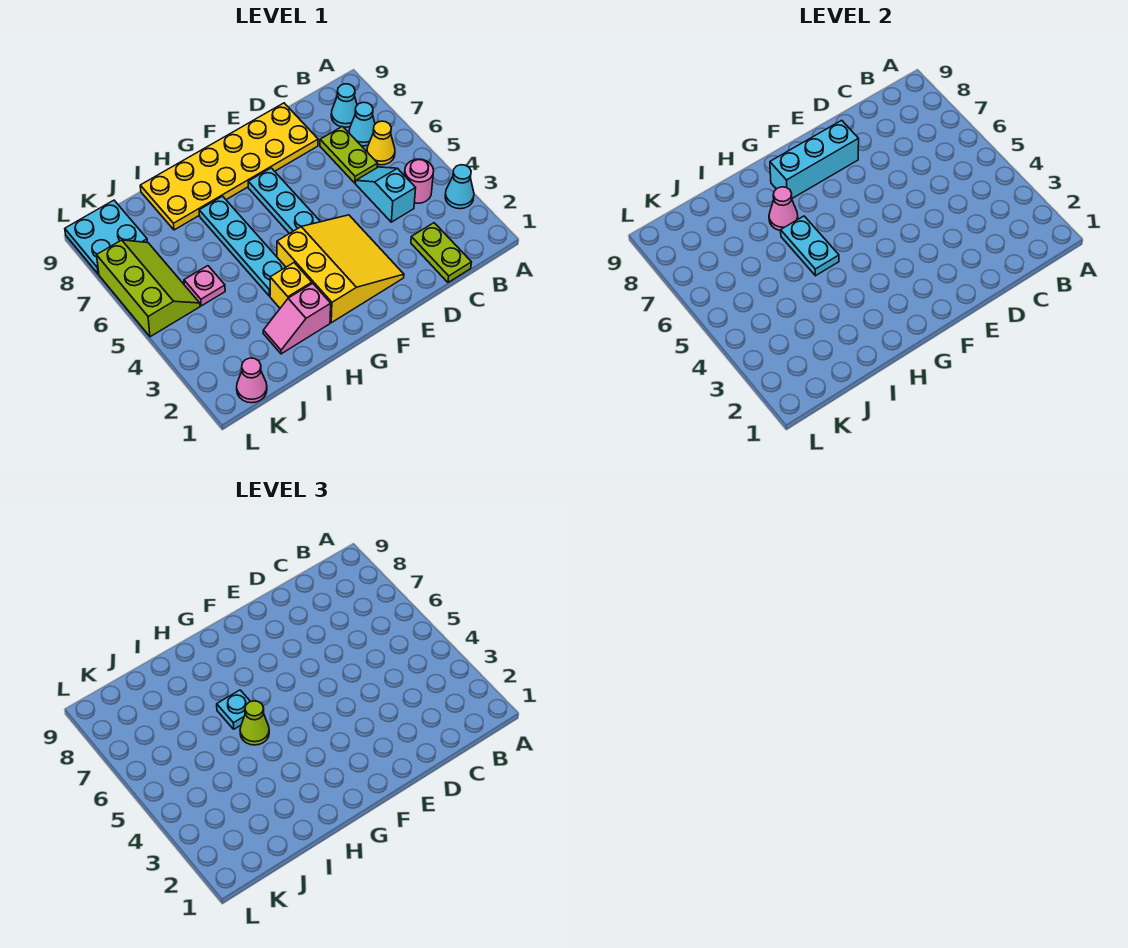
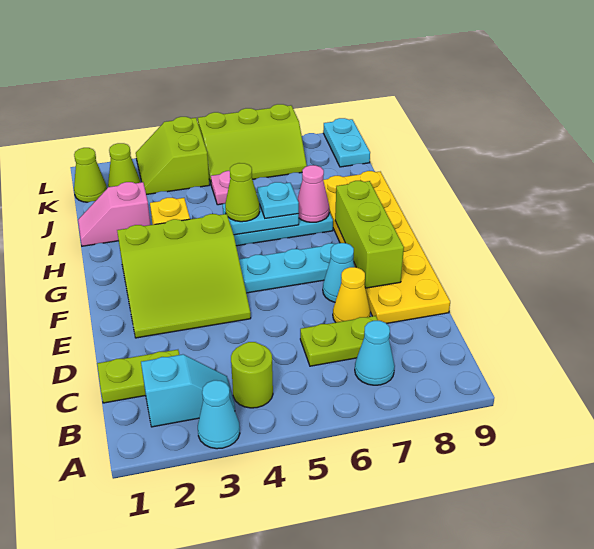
pink 1x1 round brick [404,159,434,203] -> lime 1x1 round brick [231,342,273,408]
yellow 1x1 cone [367,121,395,165] -> yellow 1x1 cone moved to [333,267,370,322]
cyan 1x1 cone [331,84,357,127] -> cyan 1x1 cone moved to [323,243,355,302]
cyan 1x2 slope [356,167,416,222] -> cyan 1x2 slope moved to [141,354,235,427]
yellow 3x3 slope [277,215,404,323] -> lime 3x3 slope [117,214,251,338]
cyan 1x3 brick [770,120,859,198] -> lime 1x3 brick [335,181,404,288]
pink 1x2 slope [263,283,331,354] -> pink 1x2 slope turned to [78,182,151,246]
pink 1x1 cone [237,358,267,403] -> lime 1x1 cone [74,148,107,202]
none -> lime 1x1 cone [108,143,140,187]
none -> lime 2x2 slope [136,117,210,195]
cyan 2x2 plate [65,200,148,274] -> cyan 1x2 plate [323,118,370,167]

